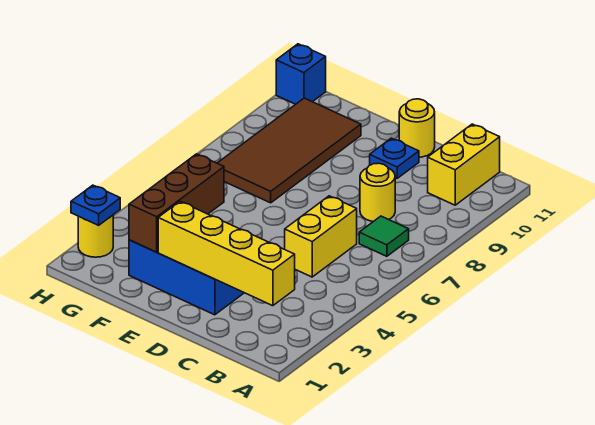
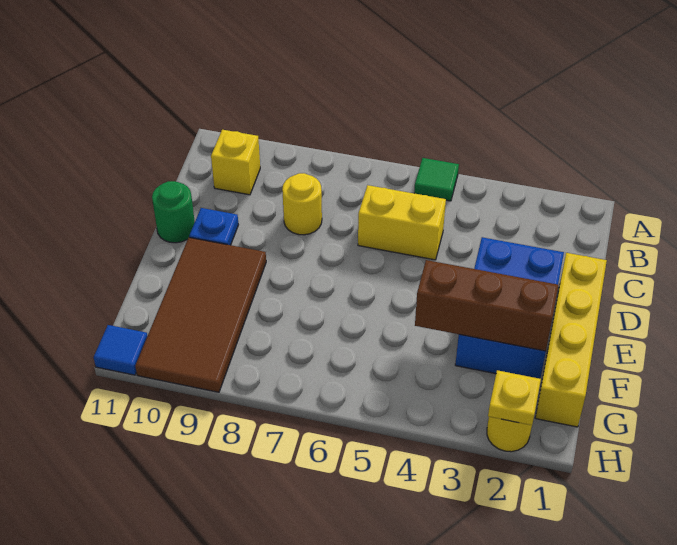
yellow 1x4 brick [158,202,295,306] -> yellow 1x4 brick moved to [535,253,607,427]
green 1x1 tile [359,216,409,256] -> green 1x1 tile moved to [414,158,459,201]
yellow 1x2 brick [428,124,500,205] -> yellow 1x1 brick [211,130,260,195]
yellow 1x1 round brick [399,99,435,157] -> green 1x1 round brick [152,181,195,243]
brown 2x4 tile [217,98,361,203] -> brown 2x4 tile turned to [135,238,266,392]
blue 1x1 plate [71,185,120,225] -> yellow 1x1 plate [488,370,541,425]
blue 1x1 brick [276,44,326,104] -> blue 1x1 tile [94,325,147,375]

